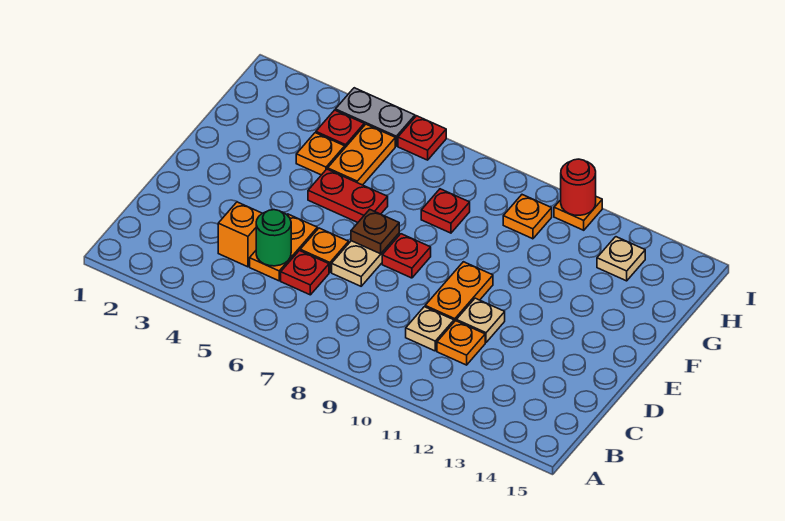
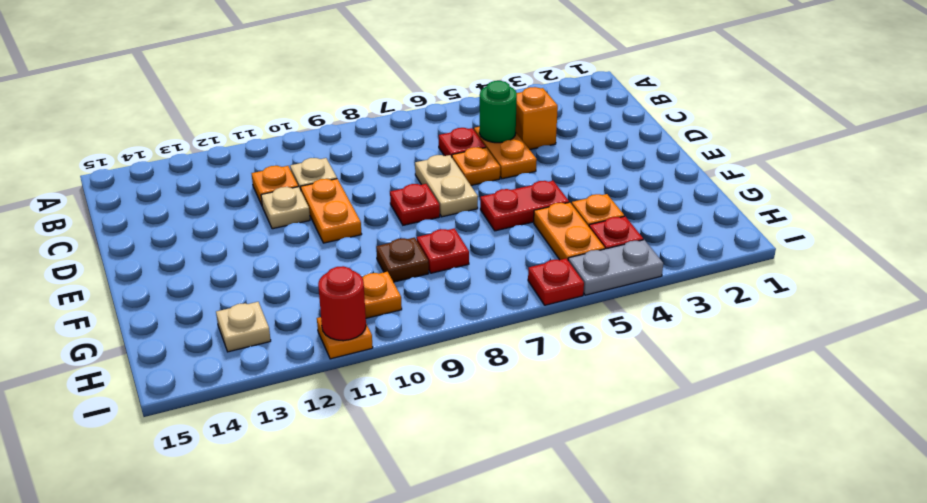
brown 1x1 plate [351,209,399,254] -> brown 1x1 plate moved to [376,237,429,282]

